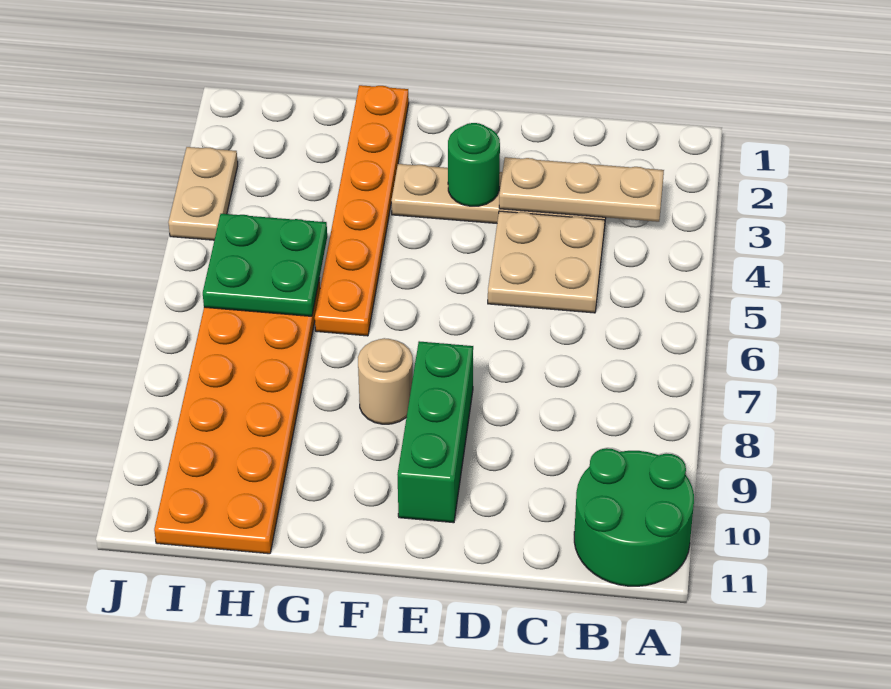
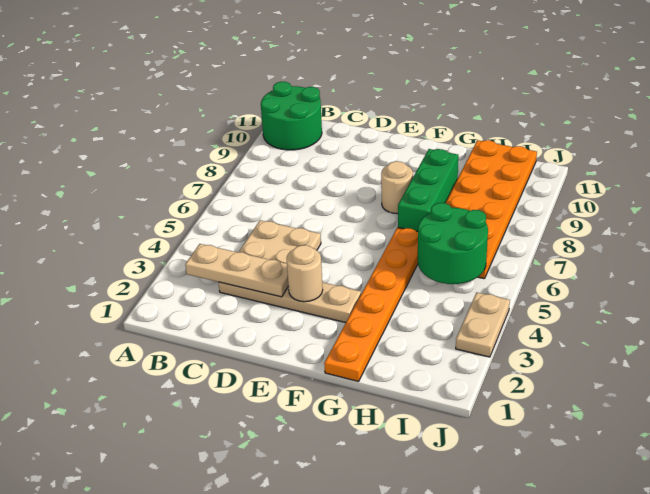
green 1x1 round brick [448,123,500,206] -> tan 1x1 round brick [287,245,323,302]
green 1x3 brick [397,341,473,523] -> green 1x3 brick moved to [398,149,458,232]
green 2x2 plate [203,214,327,316] -> green 2x2 round brick [418,203,488,284]

